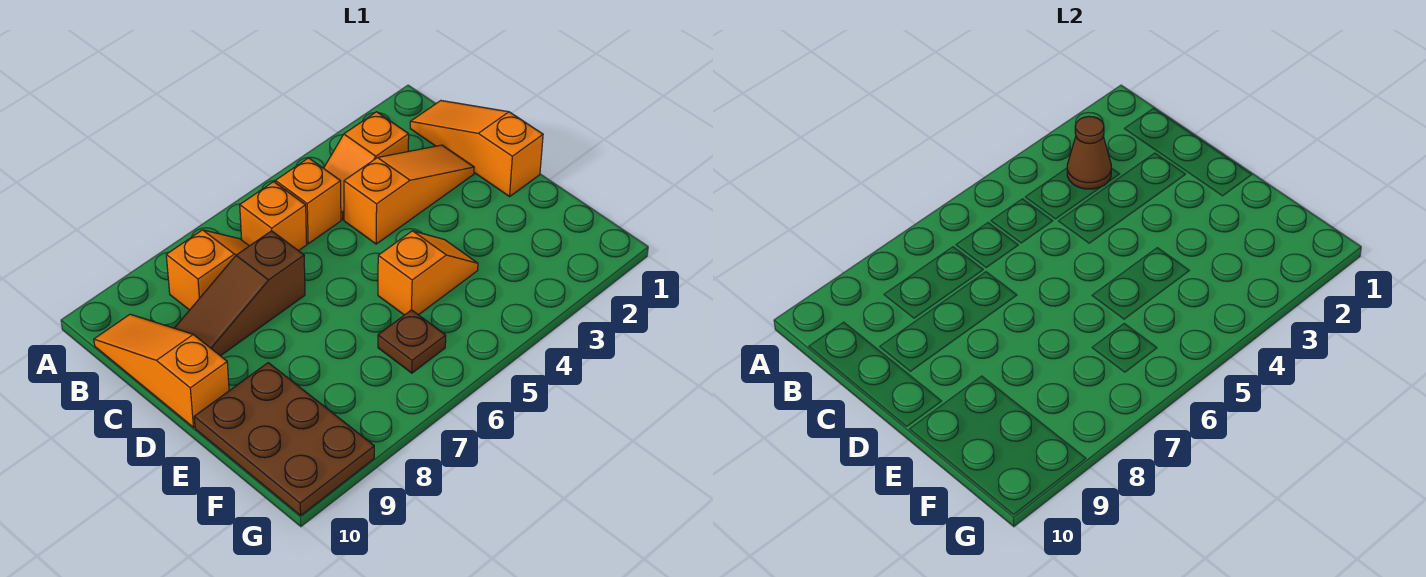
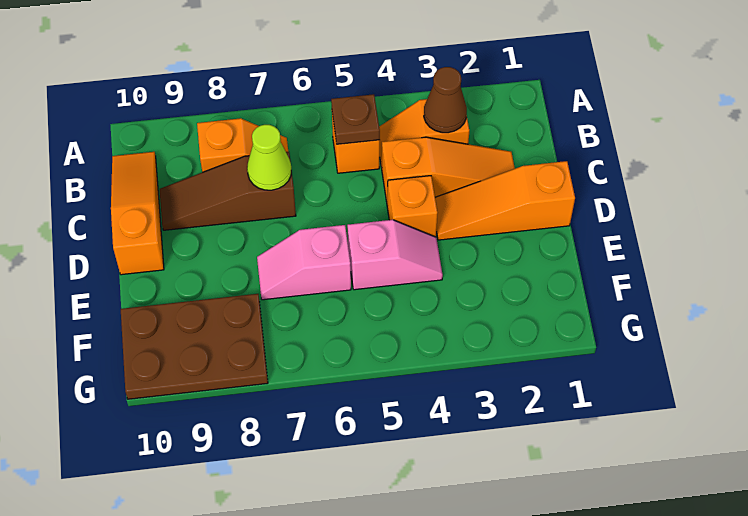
orange 1x3 slope [410,101,543,196] -> orange 1x3 slope turned to [435,161,575,240]
orange 1x1 brick [240,182,307,251] -> orange 1x1 brick moved to [387,176,437,237]
none -> lime 1x1 cone [247,125,291,190]
orange 1x2 slope [378,231,478,315] -> pink 1x2 slope [347,220,443,290]
none -> pink 1x2 slope [257,225,351,300]
brown 2x3 plate [194,363,374,515] -> brown 2x3 plate turned to [121,294,268,399]
brown 1x1 plate [378,310,446,373] -> brown 1x1 plate moved to [331,94,380,144]

